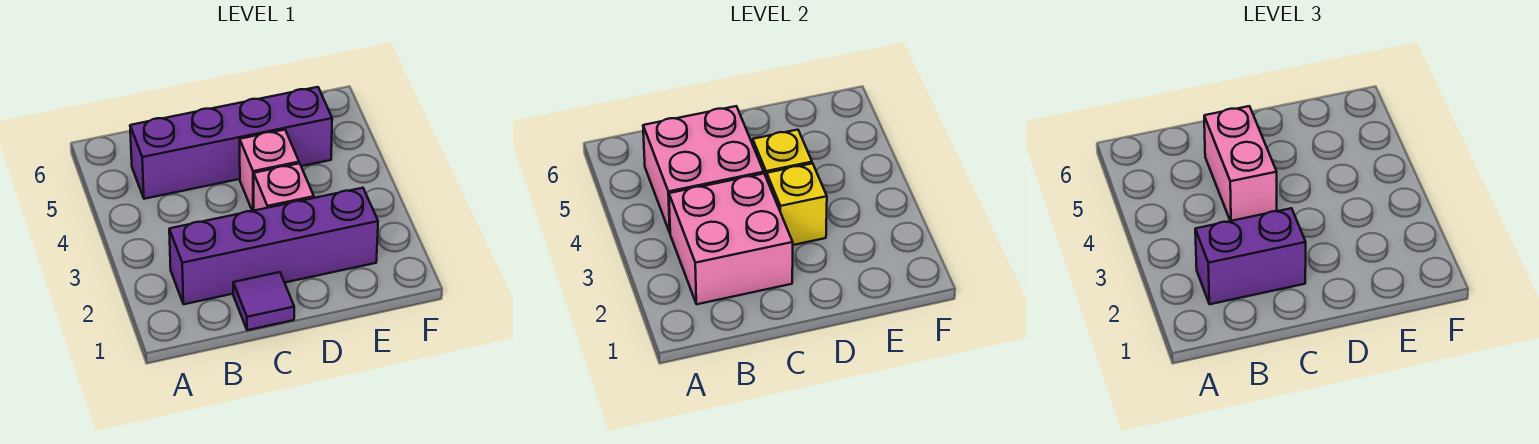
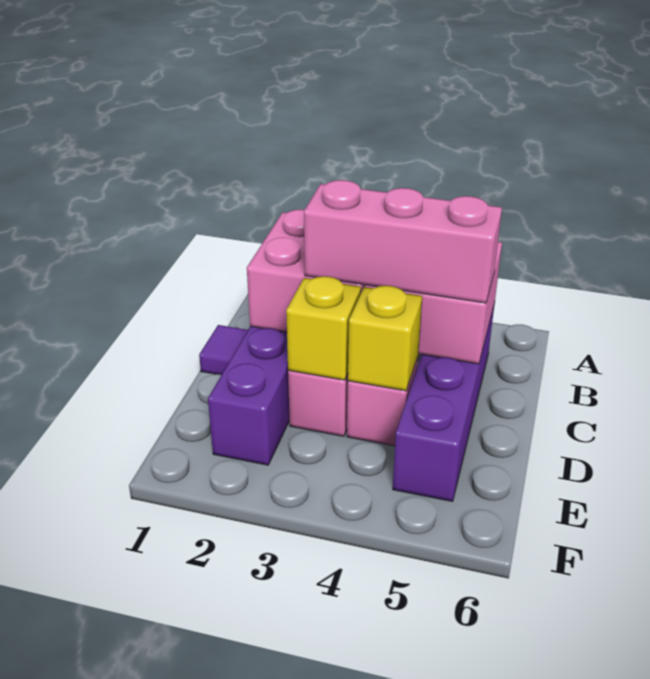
purple 1x2 brick [1195,208,1306,304] -> none
pink 1x2 brick [1204,106,1277,221] -> pink 1x3 brick [304,180,502,303]

